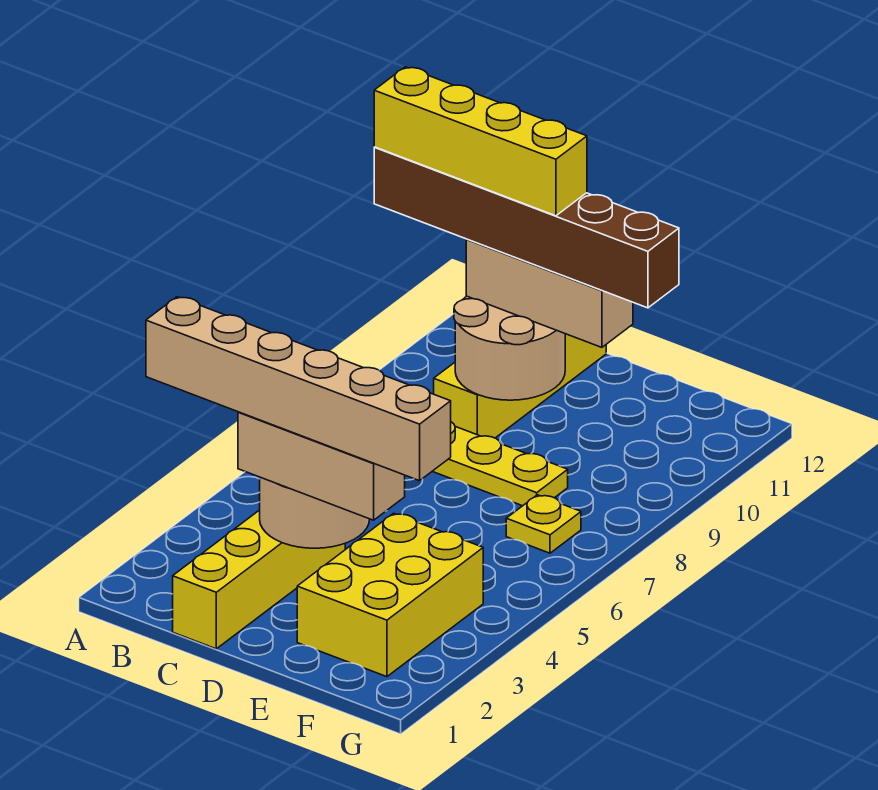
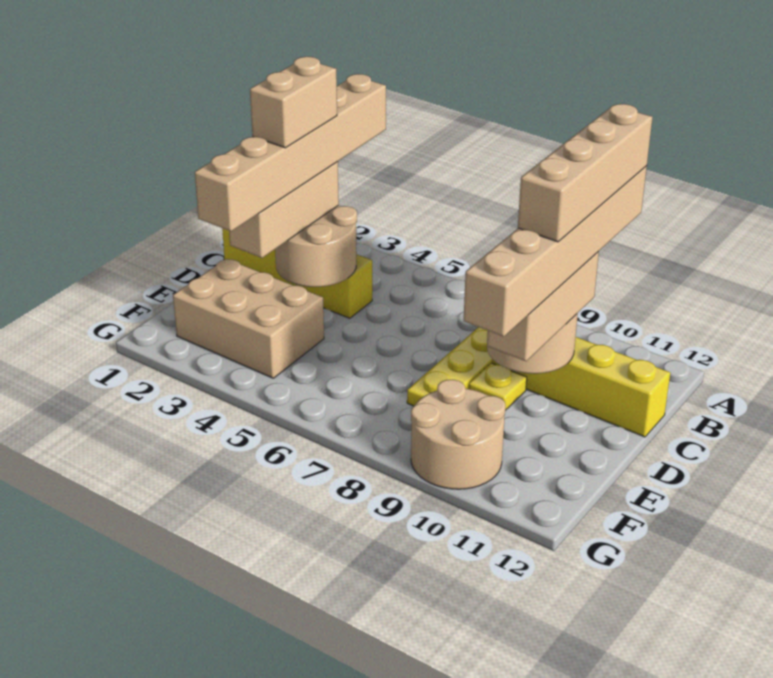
brown 1x6 brick [374,147,679,308] -> tan 1x6 brick [464,166,647,337]
yellow 1x4 brick [374,67,587,216] -> tan 1x4 brick [518,104,653,242]
none -> tan 1x2 brick [250,57,337,148]
yellow 2x3 brick [297,513,483,677] -> tan 2x3 brick [173,259,324,378]
yellow 1x1 plate [506,495,581,553] -> yellow 1x1 plate moved to [469,363,527,410]
none -> tan 2x2 round brick [411,380,506,489]

